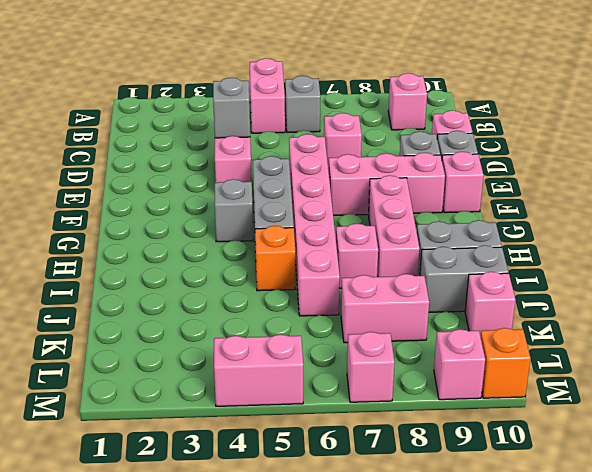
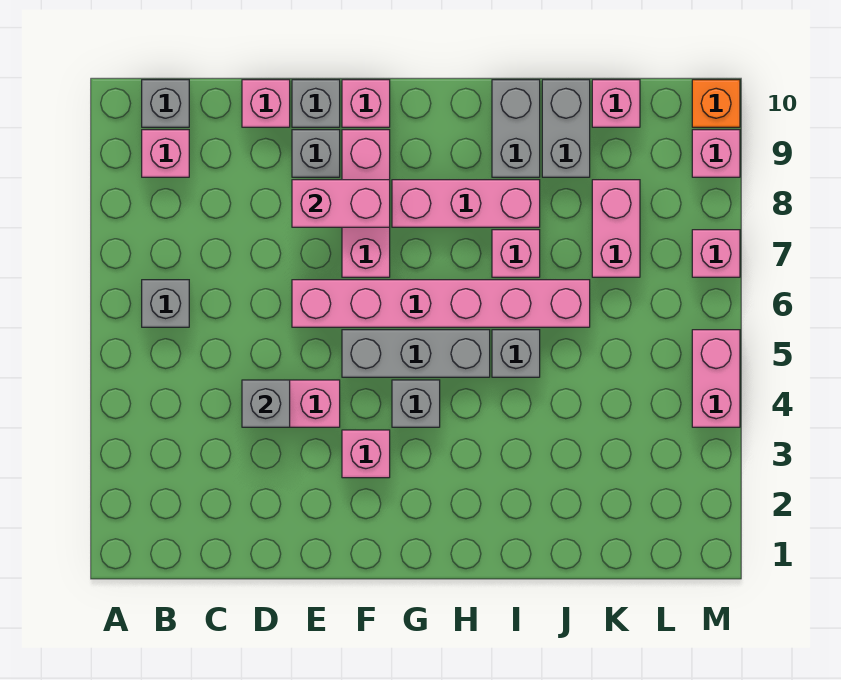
pink 1x2 brick [250,58,285,133] -> pink 1x2 brick moved to [292,180,390,227]
none -> grey 1x1 brick [142,80,189,127]
pink 1x1 brick [324,113,362,171] -> pink 1x1 brick moved to [342,430,390,478]
orange 1x1 brick [255,226,295,291] -> grey 1x1 brick [492,330,540,377]

